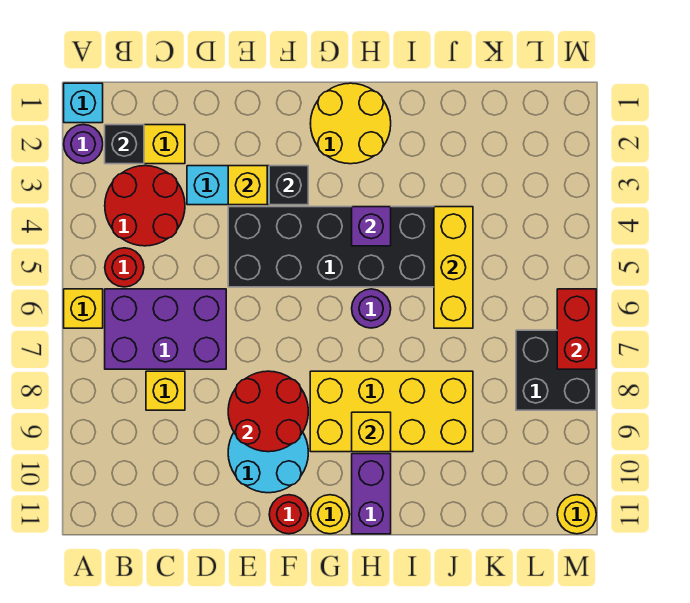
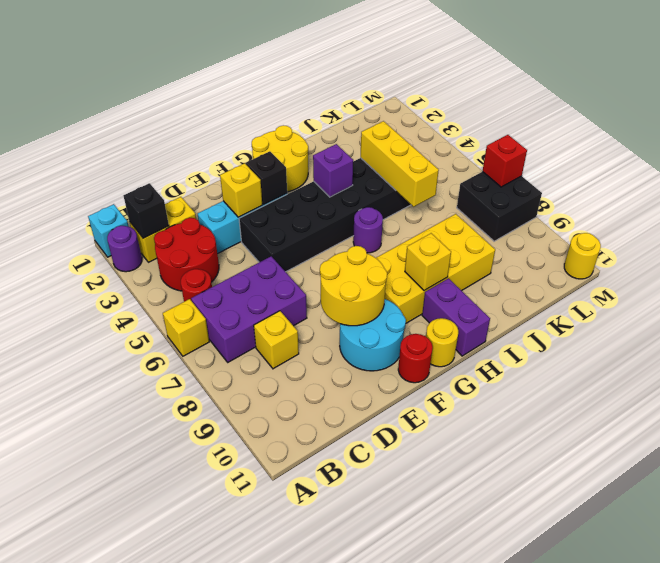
red 2x2 round brick [228,371,308,452] -> yellow 2x2 round brick [320,246,387,326]
red 1x2 brick [557,289,596,369] -> red 1x1 brick [483,135,527,187]

